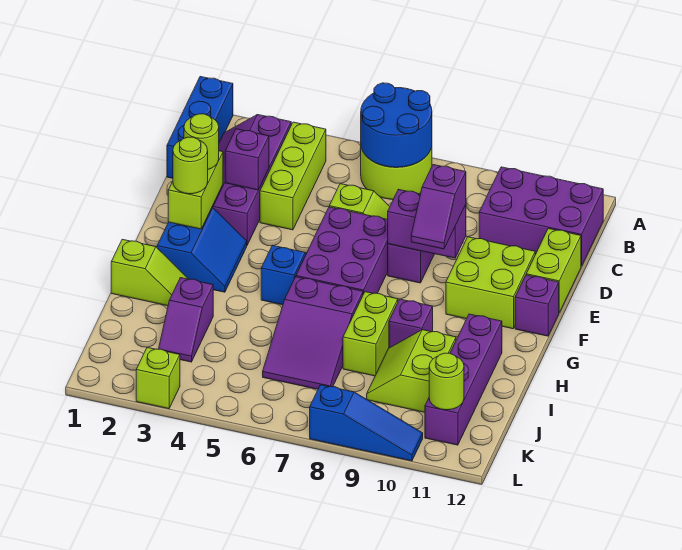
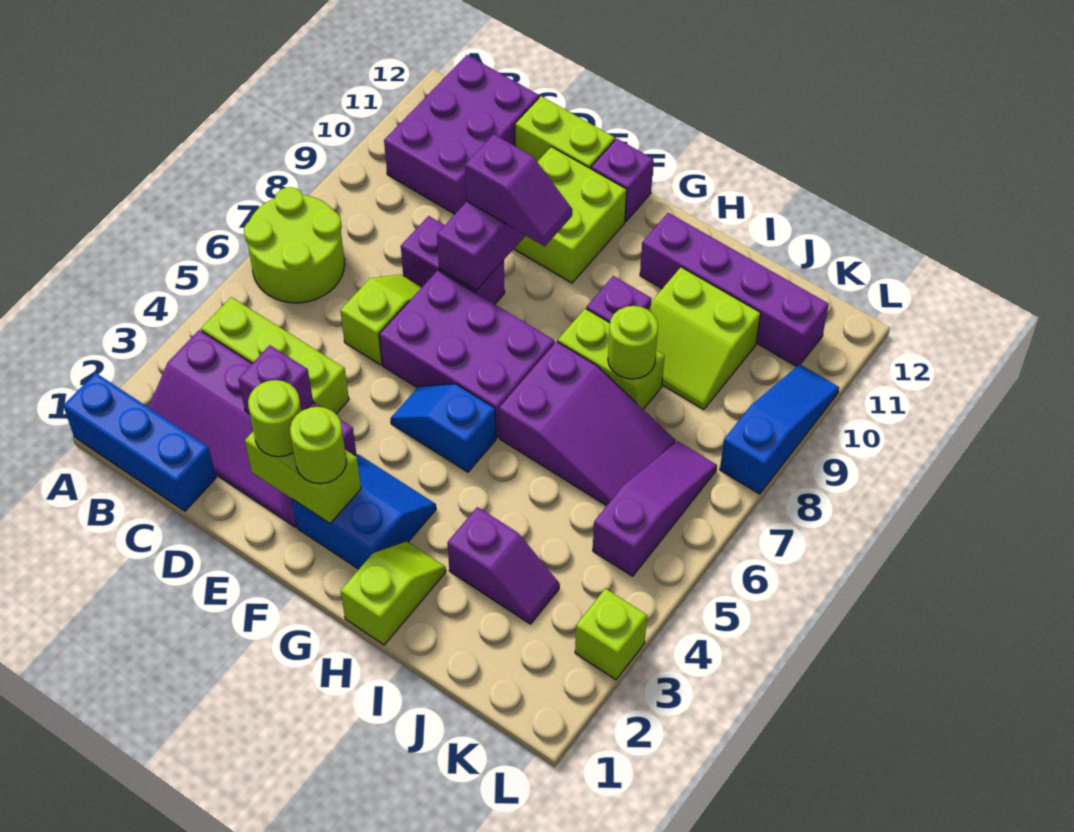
blue 2x2 round brick [361,83,432,167] -> none
none -> purple 1x3 slope [593,441,717,576]
lime 1x1 round brick [429,353,464,410] -> lime 1x1 round brick moved to [608,306,658,379]

